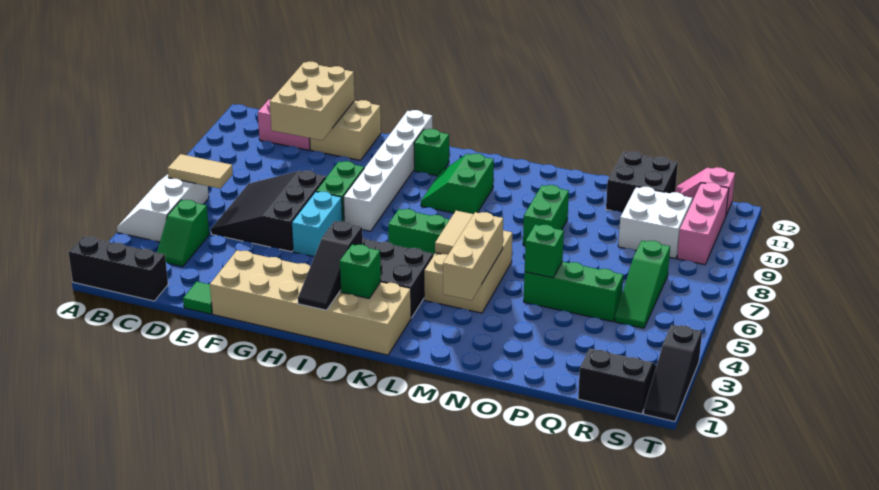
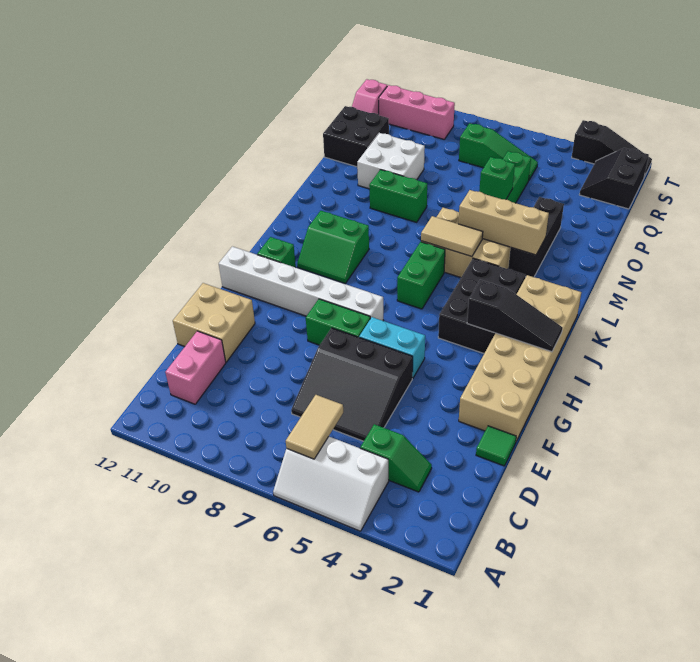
black 1x3 brick [68,236,168,301] -> black 1x3 brick moved to [508,197,564,277]
tan 2x3 brick [270,61,355,140] -> none
green 1x1 brick [340,244,381,298] -> none
white 2x2 brick [618,187,693,258] -> white 2x2 brick moved to [357,133,425,189]

